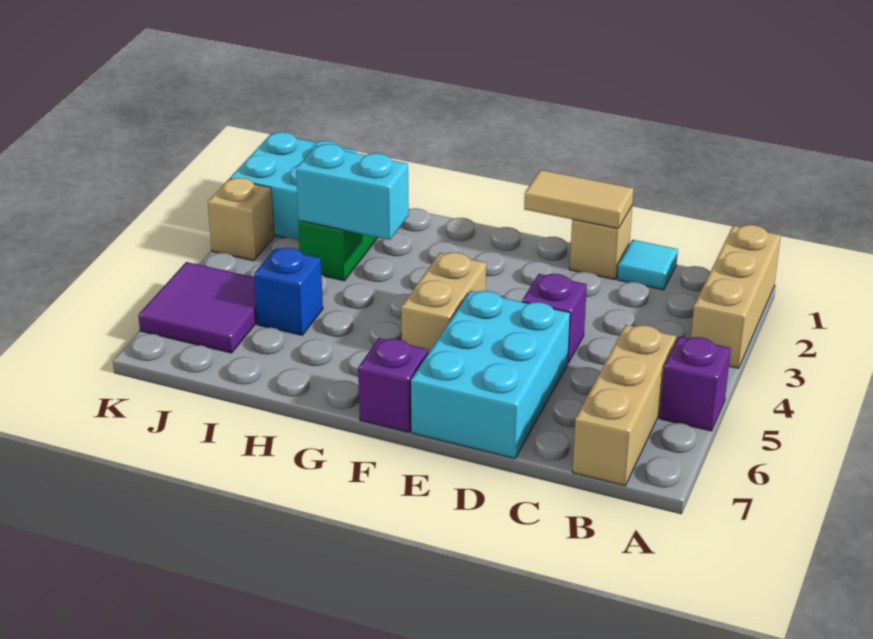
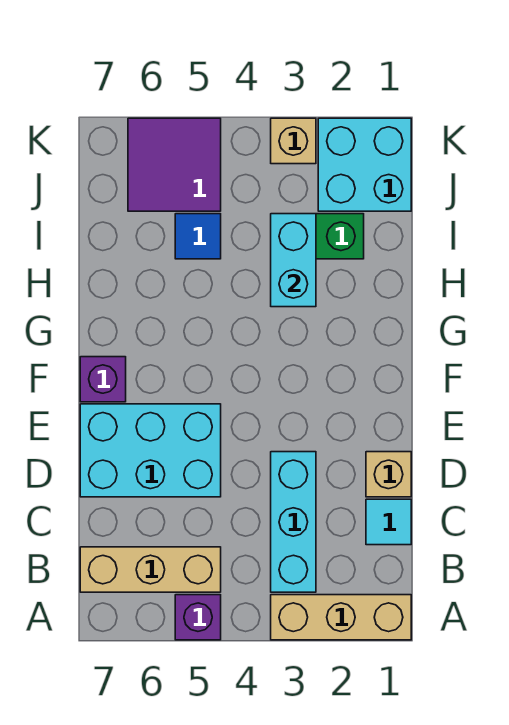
none -> cyan 1x3 brick [271,452,316,592]
tan 1x2 tile [524,170,634,229] -> none
purple 1x1 brick [522,274,587,363] -> none
tan 1x2 brick [401,252,486,353] -> none
blue 1x1 brick [254,248,323,335] -> blue 1x1 tile [175,214,221,259]

